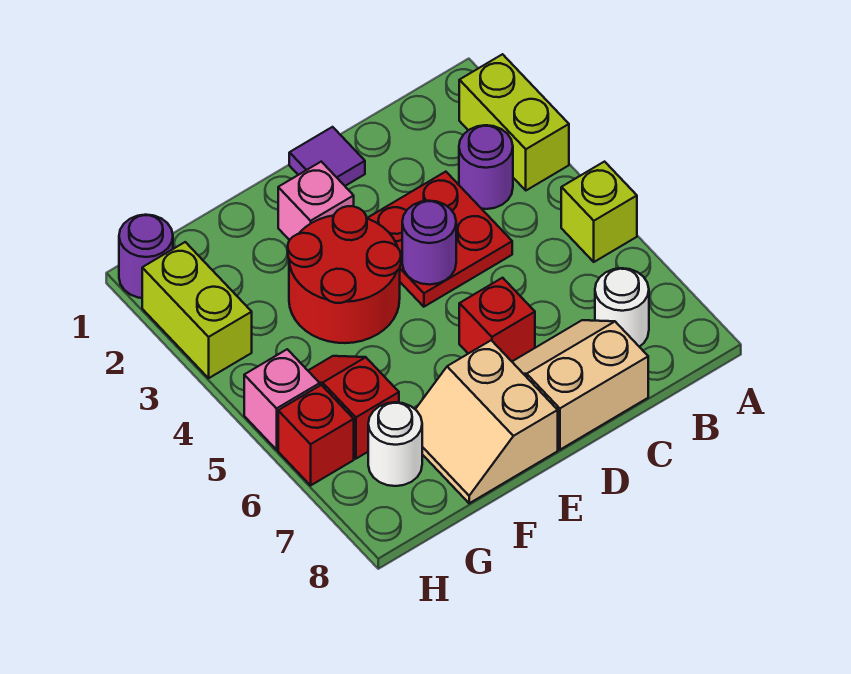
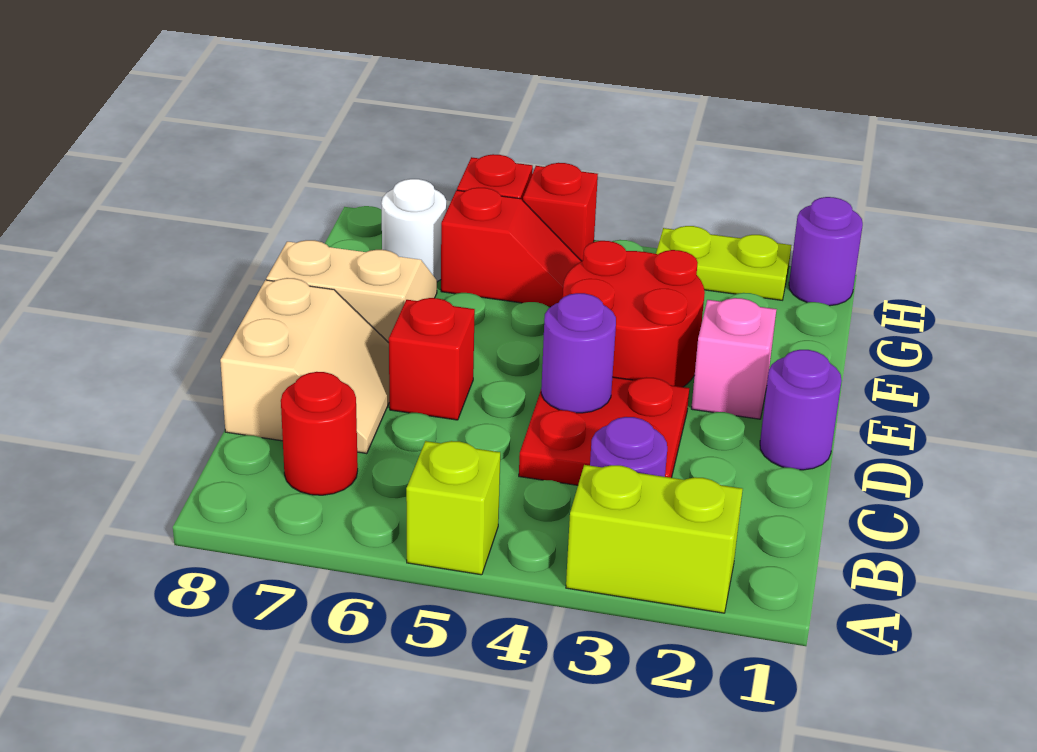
white 1x1 round brick [595,268,649,347] -> red 1x1 round brick [281,372,358,495]
purple 1x1 tile [289,127,365,186] -> purple 1x1 round brick [760,350,842,470]
lime 1x2 brick [142,242,252,378] -> lime 1x2 plate [656,226,791,300]
pink 1x1 brick [244,349,320,450] -> red 1x1 brick [523,163,598,261]

